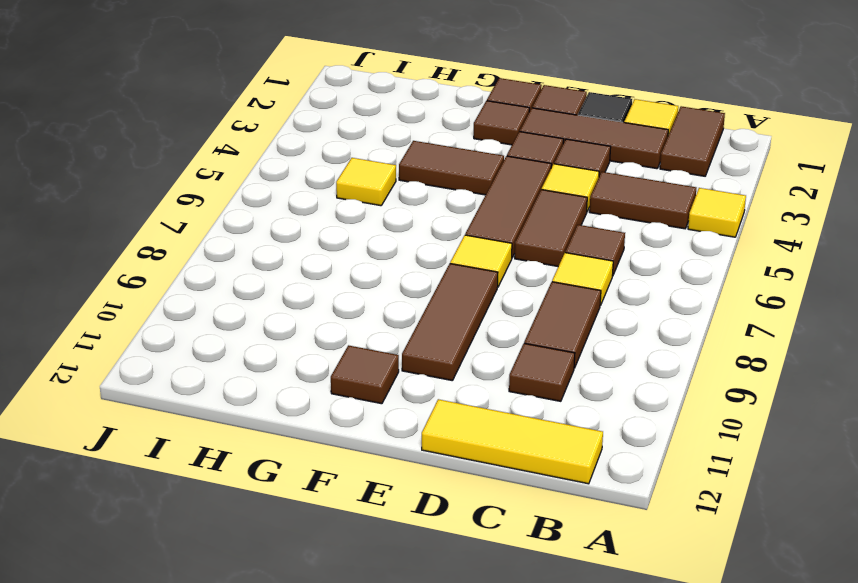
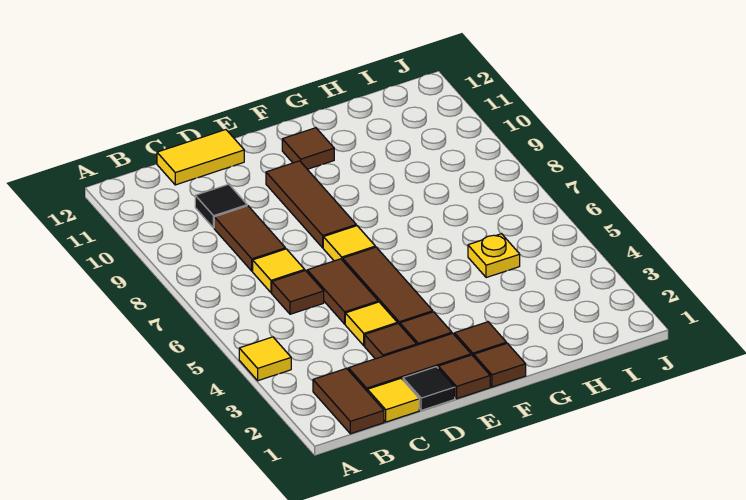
brown 1x2 tile [590,172,696,229] -> none
yellow 1x3 tile [422,399,603,484] -> yellow 1x2 tile [157,130,244,185]
brown 1x1 tile [509,343,575,401] -> black 1x1 tile [195,184,247,228]
brown 1x2 tile [399,141,504,195] -> none
yellow 1x1 tile [336,158,396,206] -> yellow 1x1 plate [468,234,520,278]

